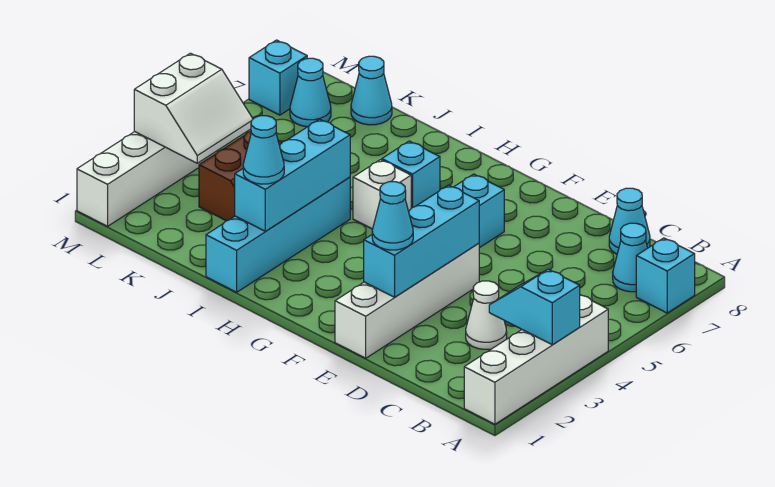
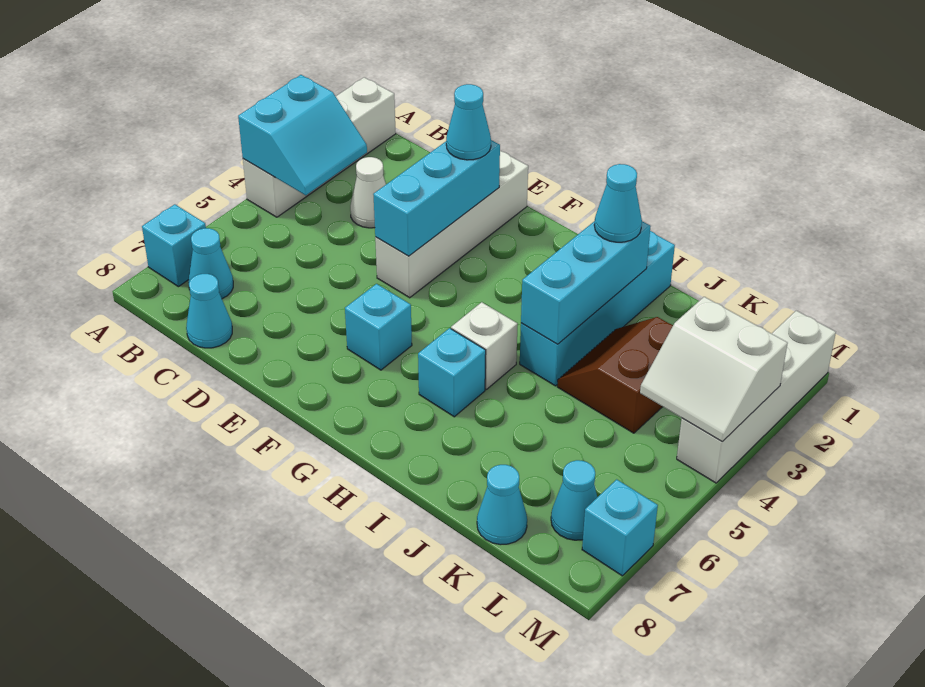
cyan 1x2 slope [489,269,580,345] -> cyan 2x2 slope [238,75,367,195]
white 2x2 slope [134,53,253,163] -> white 2x2 slope turned to [640,297,788,442]

